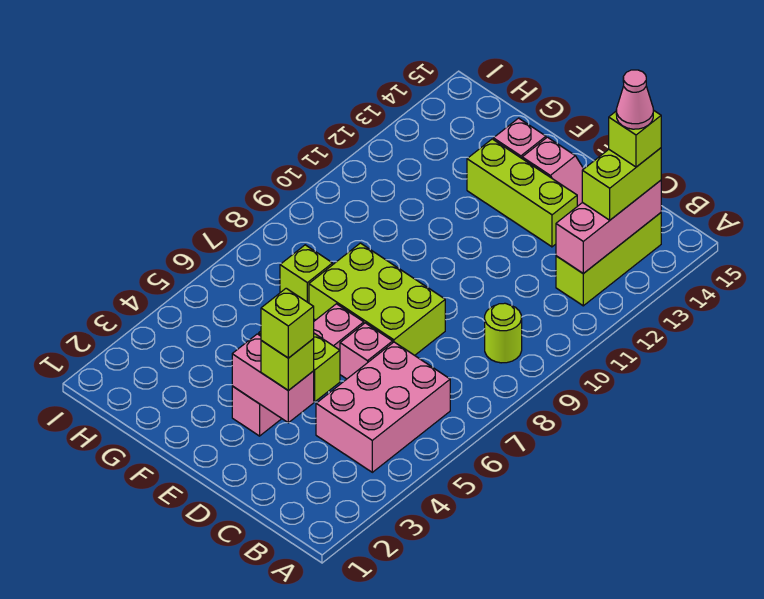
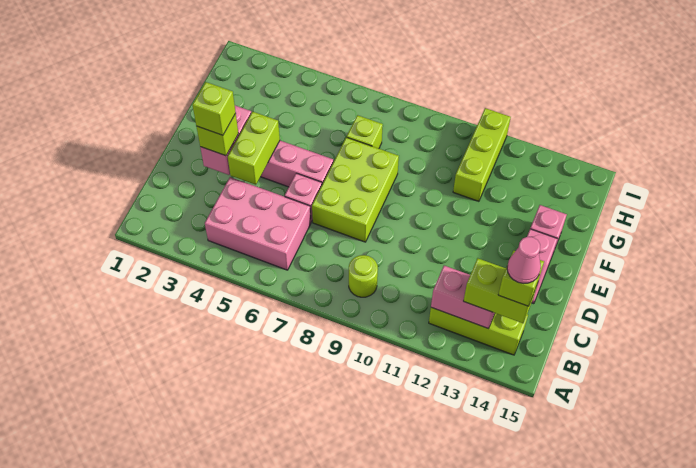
pink 1x3 brick [556,180,661,274] -> pink 1x2 brick [431,266,495,329]
lime 1x3 brick [467,139,577,247] -> lime 1x3 brick moved to [453,108,511,201]

